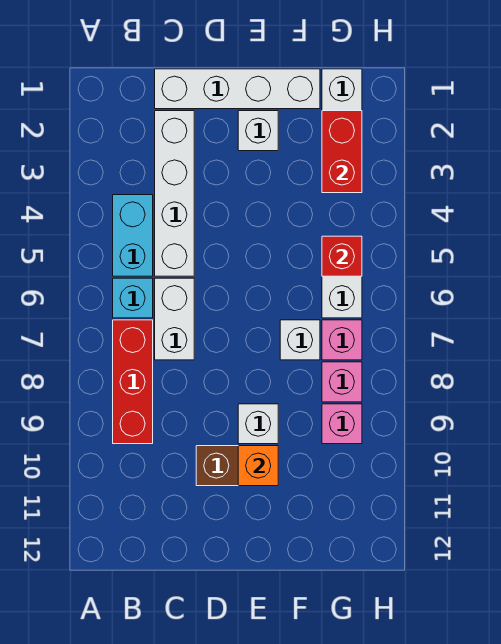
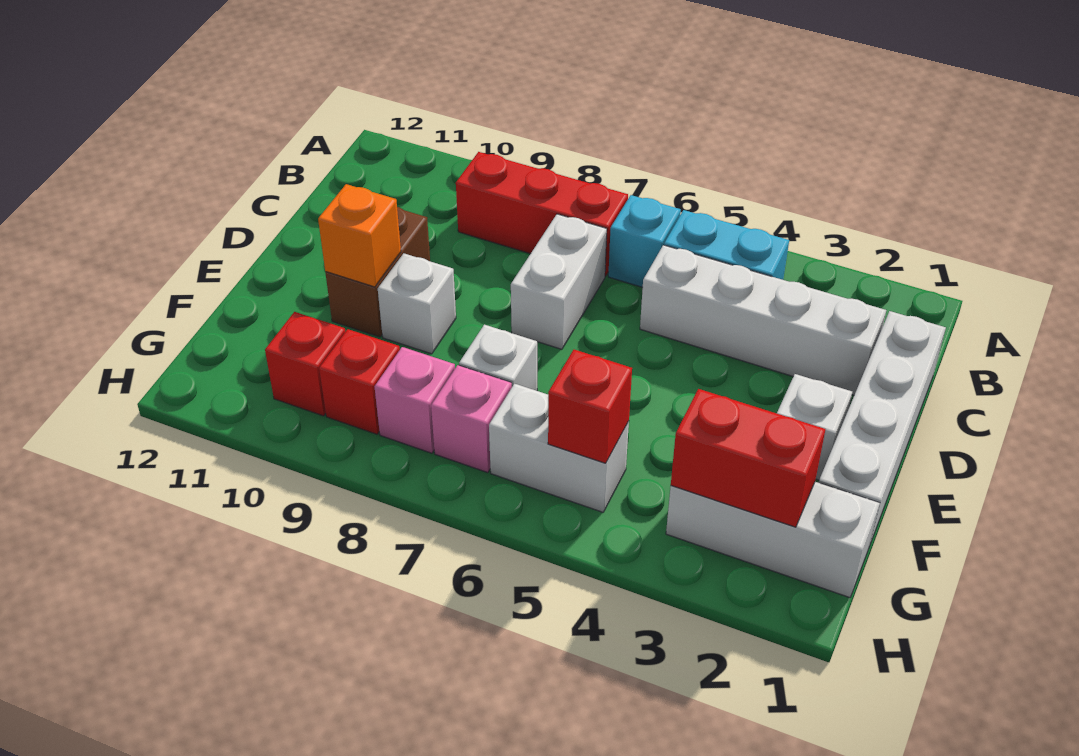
white 1x2 brick [155,278,194,360] -> white 1x2 brick turned to [511,214,607,349]
pink 1x1 brick [322,404,362,444] -> red 1x1 brick [319,329,400,434]
none -> red 1x1 brick [265,312,345,416]

